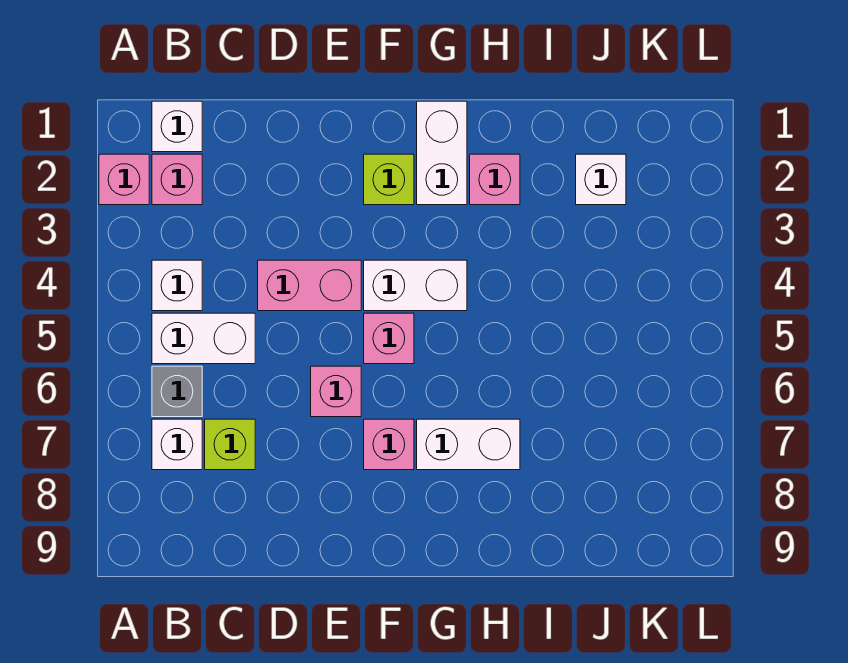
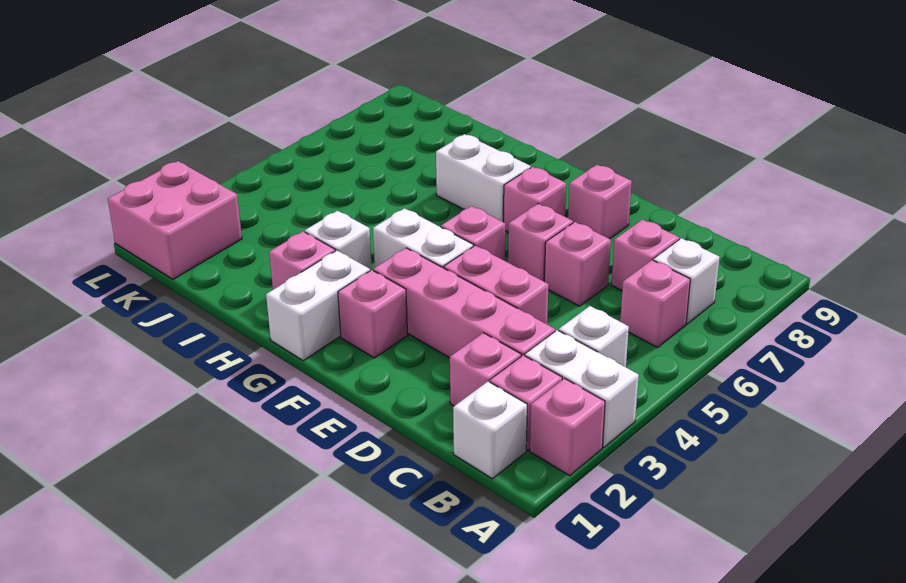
white 1x2 brick [152,313,255,364] -> white 1x2 brick moved to [525,330,639,447]
grey 1x1 brick [152,366,202,417] -> pink 1x1 brick [620,260,690,347]
none -> pink 1x1 brick [450,333,521,406]
none -> pink 1x4 brick [373,248,555,358]
lime 1x1 brick [205,419,255,470] -> pink 1x1 brick [611,220,679,290]
none -> pink 1x1 brick [544,222,611,306]
none -> pink 1x1 brick [568,165,632,239]
lime 1x1 brick [364,154,414,205] -> pink 1x1 brick [338,270,408,358]
white 1x1 brick [576,154,626,205] -> white 1x1 brick moved to [305,211,372,271]
none -> pink 2x2 brick [108,161,242,279]

